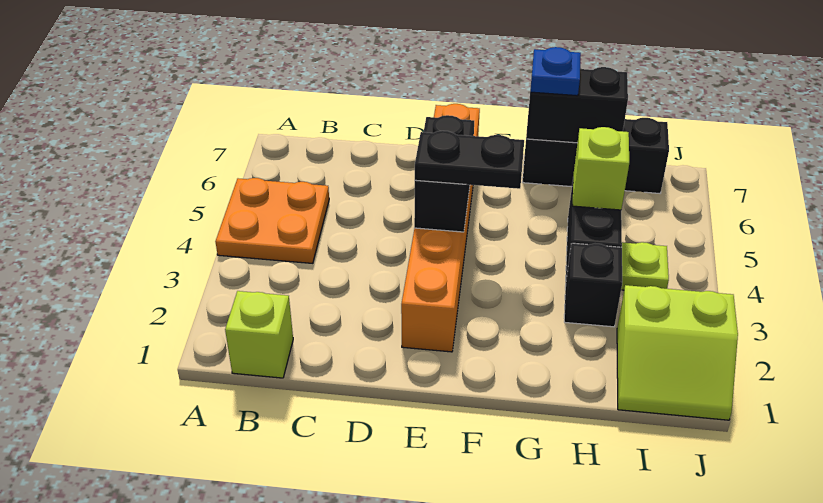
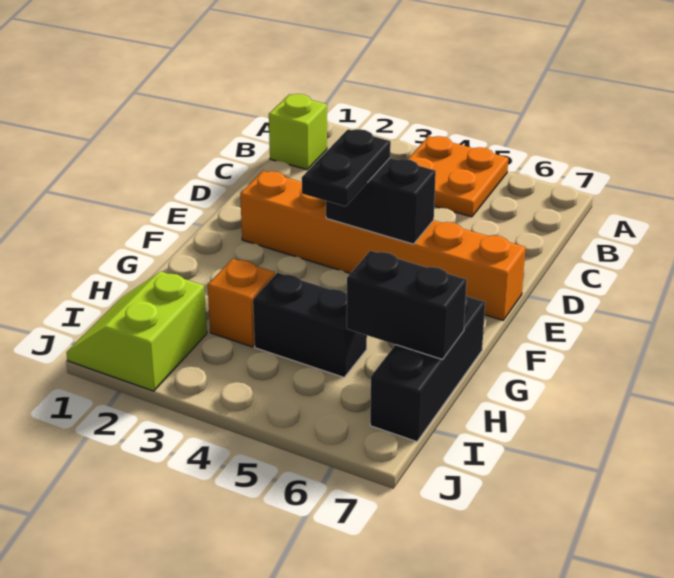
black 1x2 brick [526,67,628,143] -> black 1x2 brick turned to [347,250,467,360]
blue 1x1 plate [531,47,581,96] -> none
black 1x1 brick [564,243,622,327] -> orange 1x1 brick [208,259,275,347]
lime 1x1 brick [572,127,629,210] -> none
lime 1x1 plate [621,242,669,290] -> none

